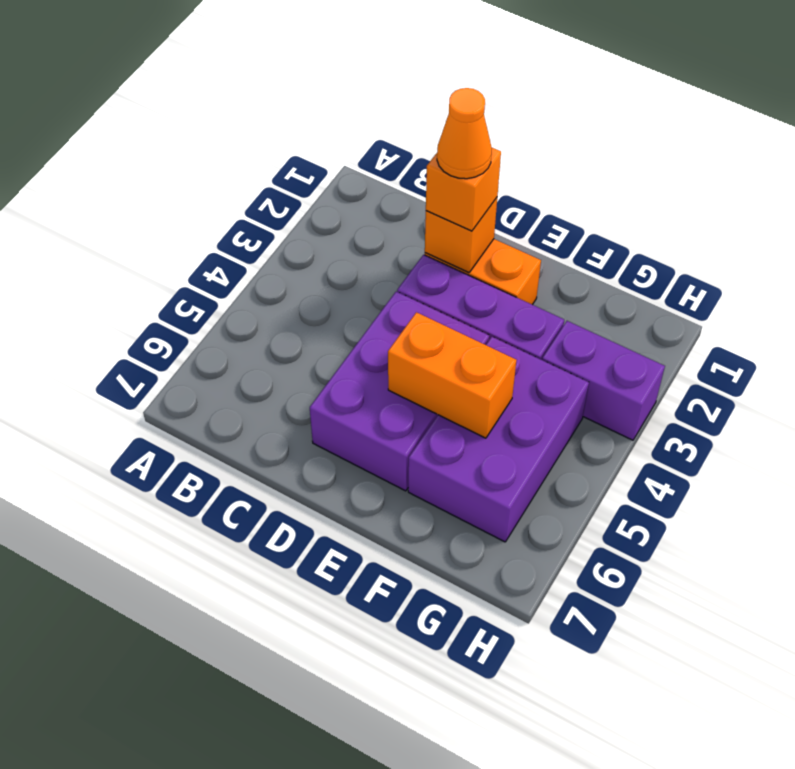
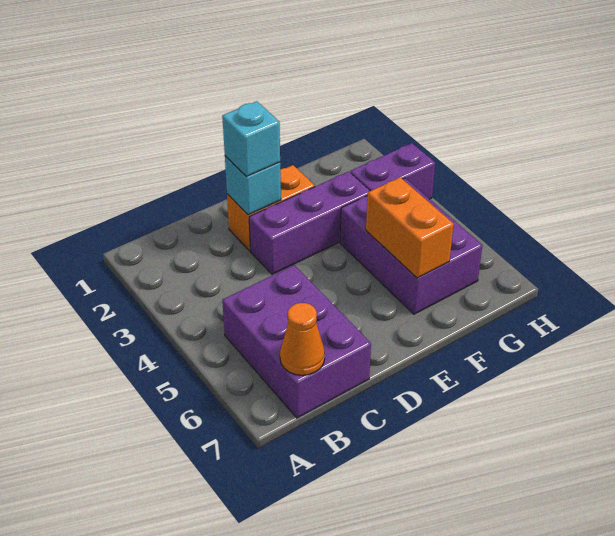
orange 1x1 brick [425,198,497,273] -> cyan 1x1 brick [225,156,281,215]
orange 1x1 brick [426,148,501,231] -> cyan 1x1 brick [222,101,280,177]
orange 1x1 cone [437,88,492,179] -> orange 1x1 cone moved to [280,303,325,375]
purple 2x3 brick [310,291,489,491] -> purple 2x3 brick moved to [222,265,371,418]
orange 1x2 brick [388,312,517,438] -> orange 1x2 brick turned to [366,177,454,278]

